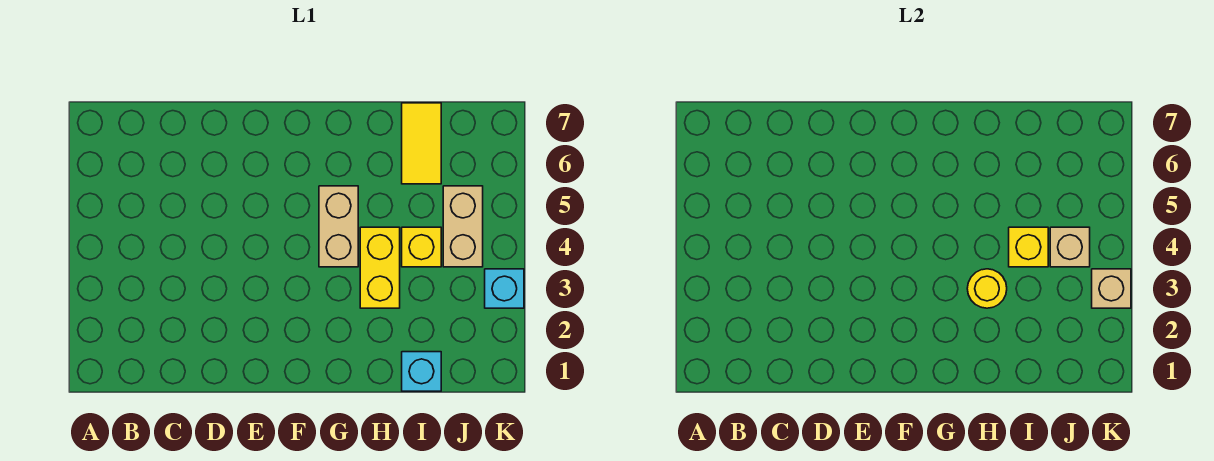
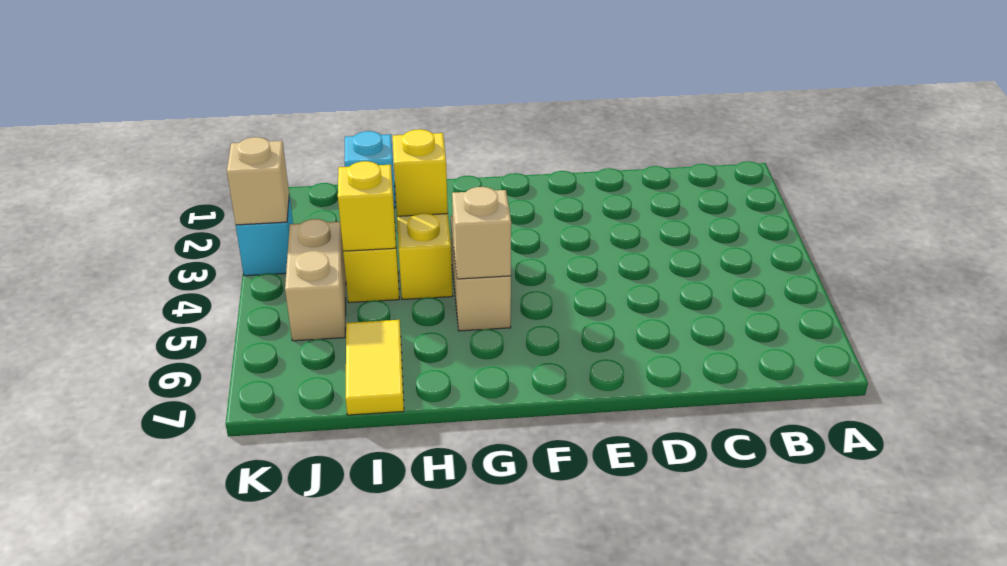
yellow 1x1 round brick [967,269,1007,308] -> yellow 1x1 brick [393,129,448,216]
tan 1x1 brick [1050,227,1090,267] -> tan 1x1 brick moved to [452,187,511,279]

